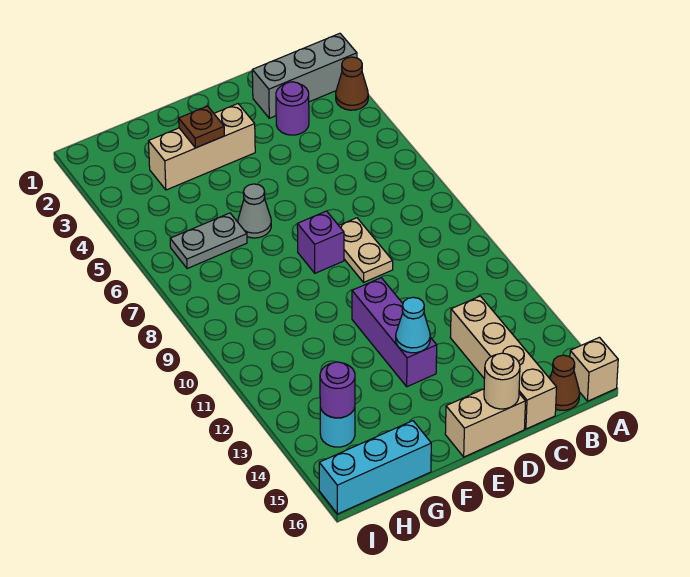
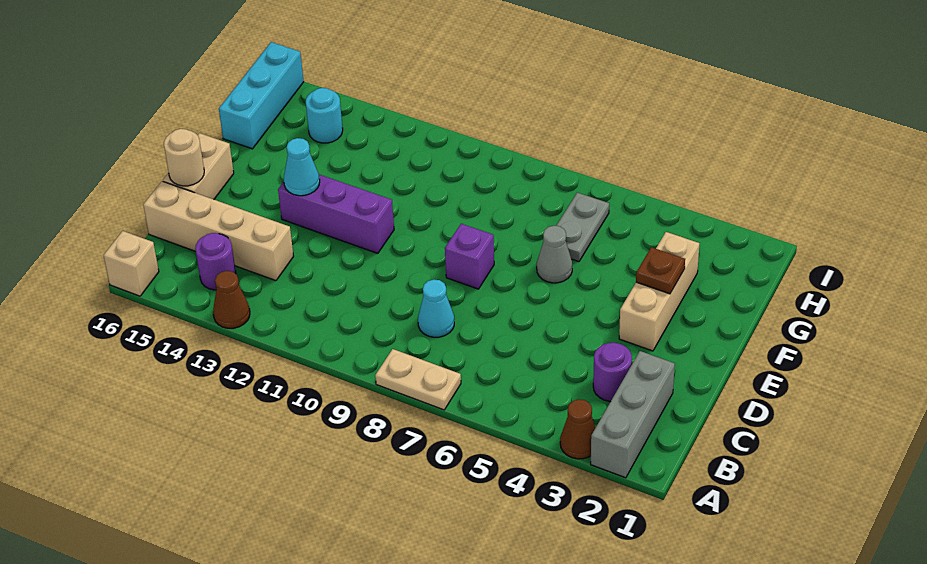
brown 1x1 cone [550,355,580,410] -> brown 1x1 cone moved to [213,271,250,328]
none -> cyan 1x1 cone [418,279,454,337]
tan 1x2 plate [339,218,393,282] -> tan 1x2 plate moved to [375,349,461,410]
purple 1x1 round brick [320,362,355,418] -> purple 1x1 round brick moved to [195,233,236,290]

